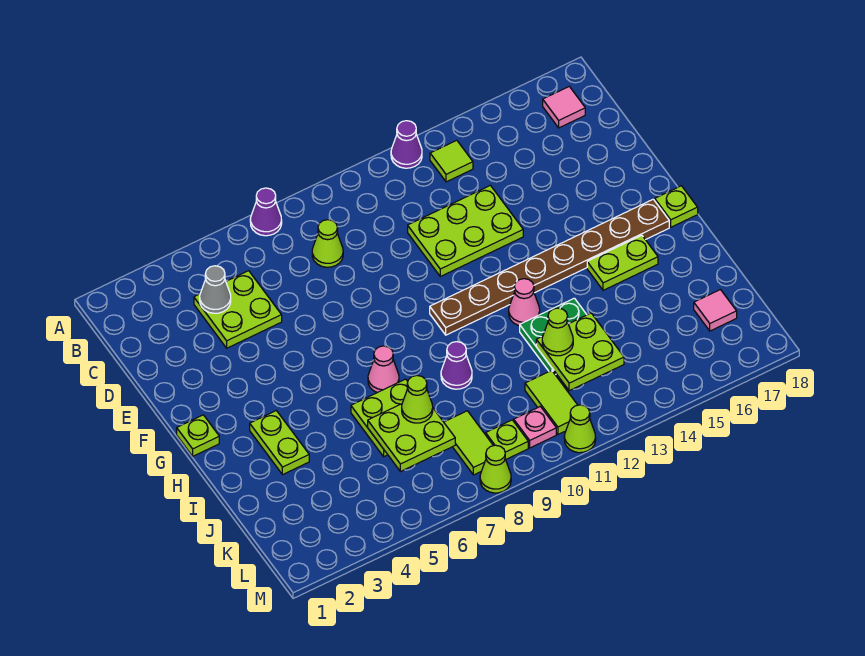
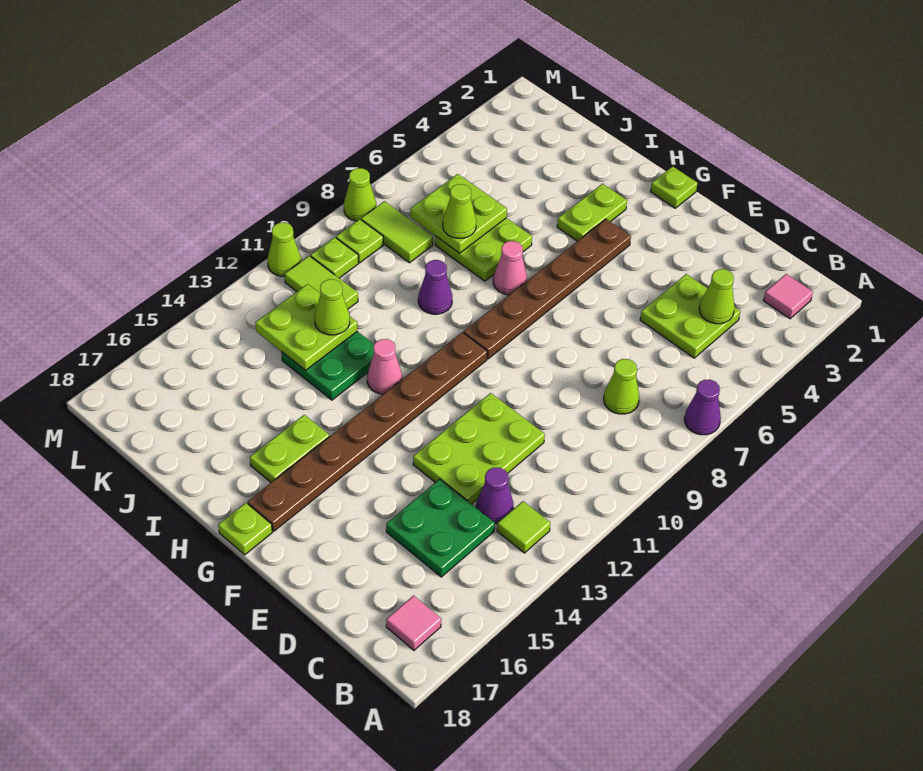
purple 1x1 cone [391,121,422,168] -> purple 1x1 cone moved to [476,468,513,524]
grey 1x1 cone [200,266,231,313] -> lime 1x1 cone [699,269,735,324]
none -> green 2x2 plate [386,479,495,577]
none -> brown 1x6 plate [463,219,631,359]
lime 1x2 plate [250,411,309,475] -> lime 1x2 plate turned to [557,184,627,241]
pink 1x1 tile [694,290,737,331] -> pink 1x1 tile moved to [763,274,813,319]
pink 1x1 plate [514,406,556,448] -> lime 1x1 plate [310,237,358,278]

